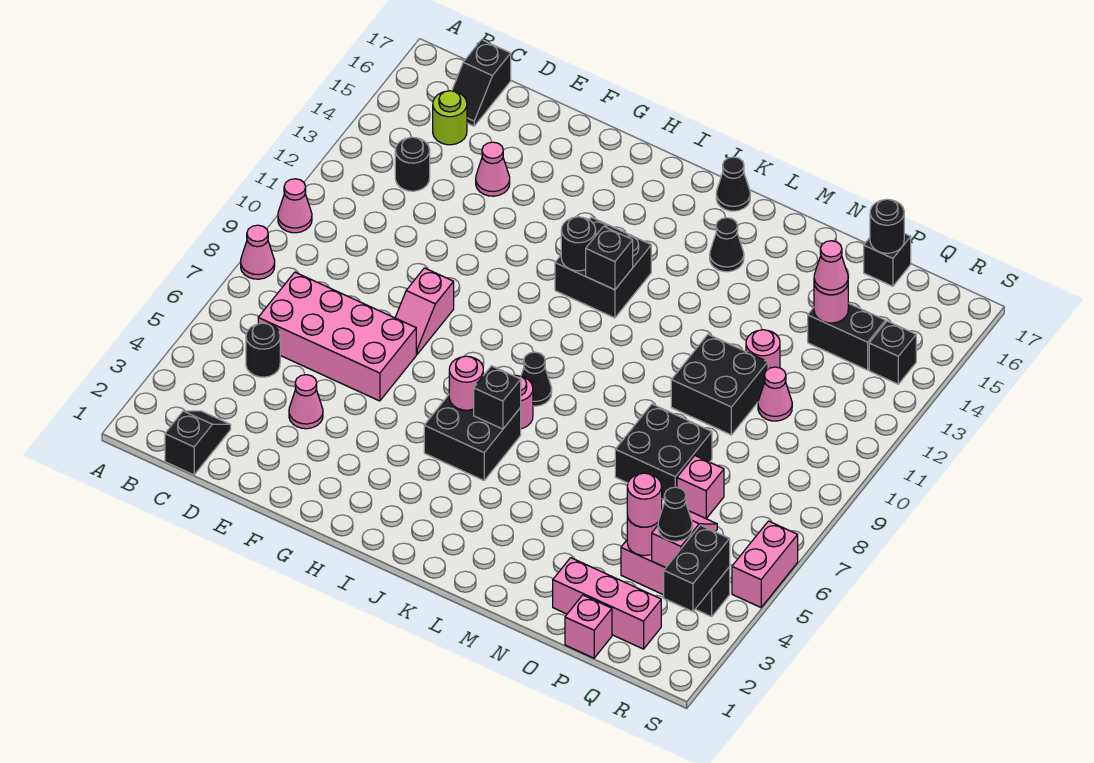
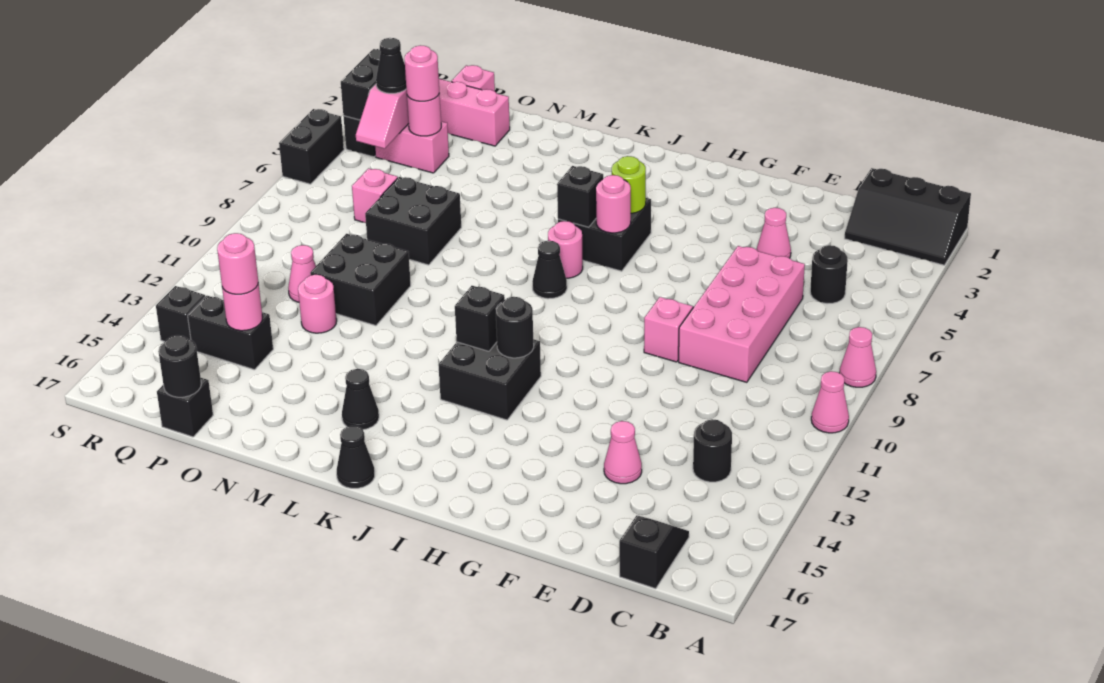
black 1x2 slope [165,411,231,475] -> black 2x3 slope [845,168,971,265]
pink 2x4 brick [258,272,416,401] -> pink 2x4 brick turned to [679,246,805,382]
lime 1x1 round brick [433,91,467,145] -> lime 1x1 round brick moved to [612,156,646,213]
pink 1x1 cone [814,241,848,295] -> pink 1x1 round brick [217,233,258,294]
pink 1x2 brick [732,521,798,607] -> black 1x2 brick [279,109,344,184]

